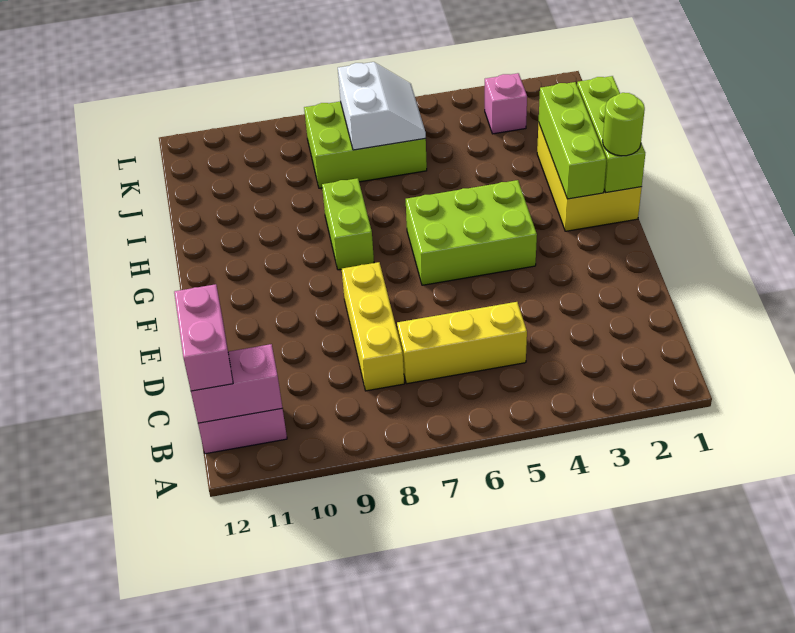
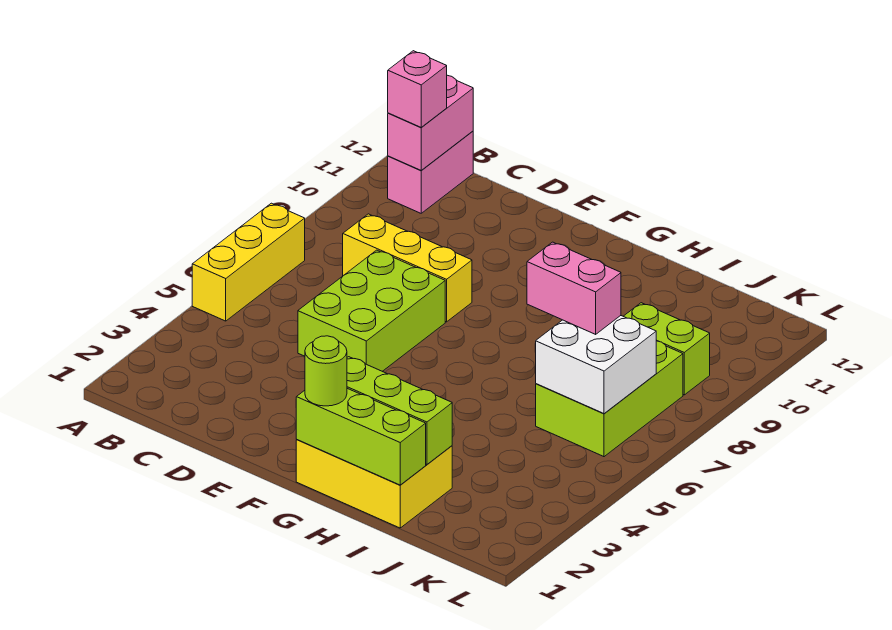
pink 1x2 brick [174,284,233,391] -> pink 1x2 brick moved to [527,242,621,334]
yellow 1x3 brick [397,302,527,384] -> yellow 1x3 brick moved to [192,203,305,321]
lime 2x3 brick [406,180,537,285] -> lime 2x3 brick moved to [298,250,445,371]
lime 1x2 brick [322,178,374,270] -> lime 1x2 brick moved to [623,303,710,395]
white 2x2 slope [338,62,426,150] -> white 2x2 brick [536,316,656,414]
pink 1x1 brick [485,73,527,134] -> pink 1x1 brick moved to [388,51,447,127]

